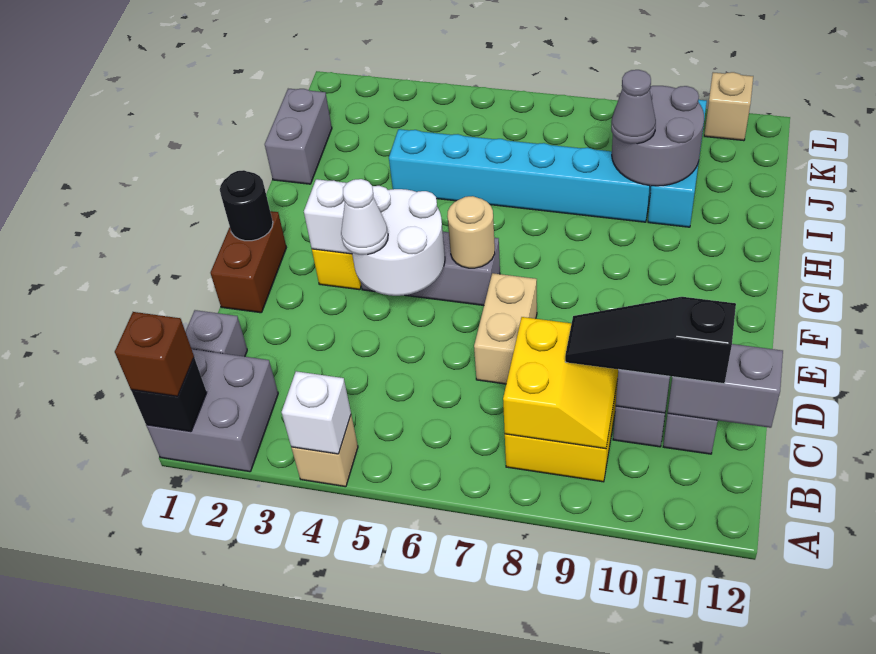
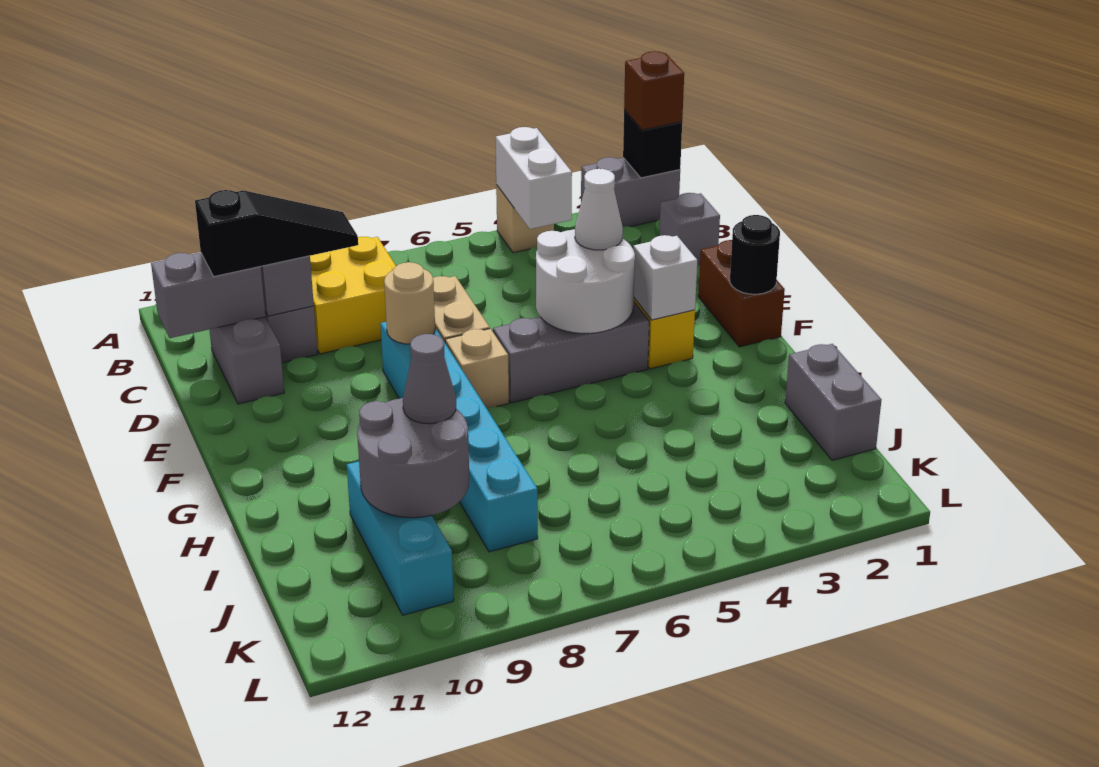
grey 2x2 brick [146,349,278,472] -> grey 1x2 brick [581,157,680,227]
white 1x1 brick [282,371,351,454] -> white 1x2 brick [496,127,572,229]
yellow 2x2 slope [503,317,618,449] -> none
tan 1x1 round brick [447,196,495,268] -> tan 1x1 round brick moved to [384,262,435,344]
cyan 1x6 brick [389,129,651,222] -> cyan 1x6 brick turned to [380,322,538,552]
tan 1x1 brick [704,72,753,141] -> tan 1x1 brick moved to [445,329,509,408]

